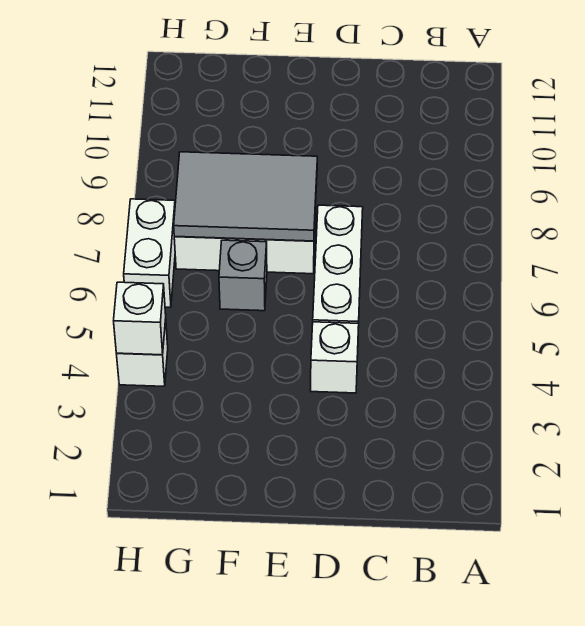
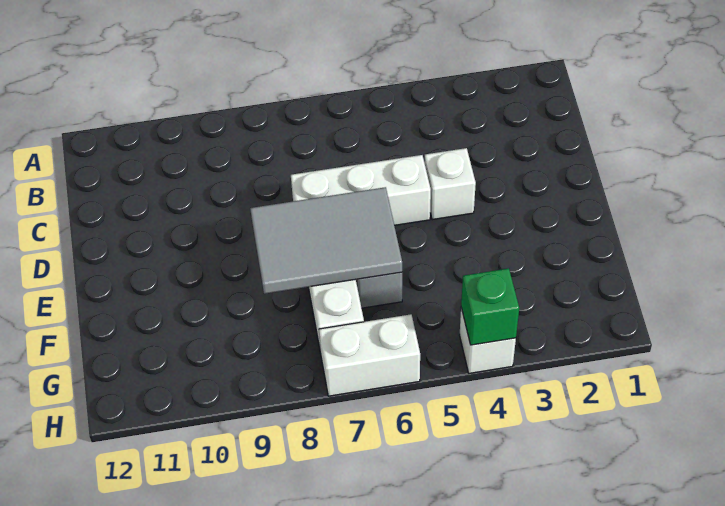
grey 2x3 tile [174,152,317,241] -> grey 2x3 tile turned to [250,187,402,294]
white 1x1 brick [114,282,166,355] -> green 1x1 brick [461,268,519,345]

